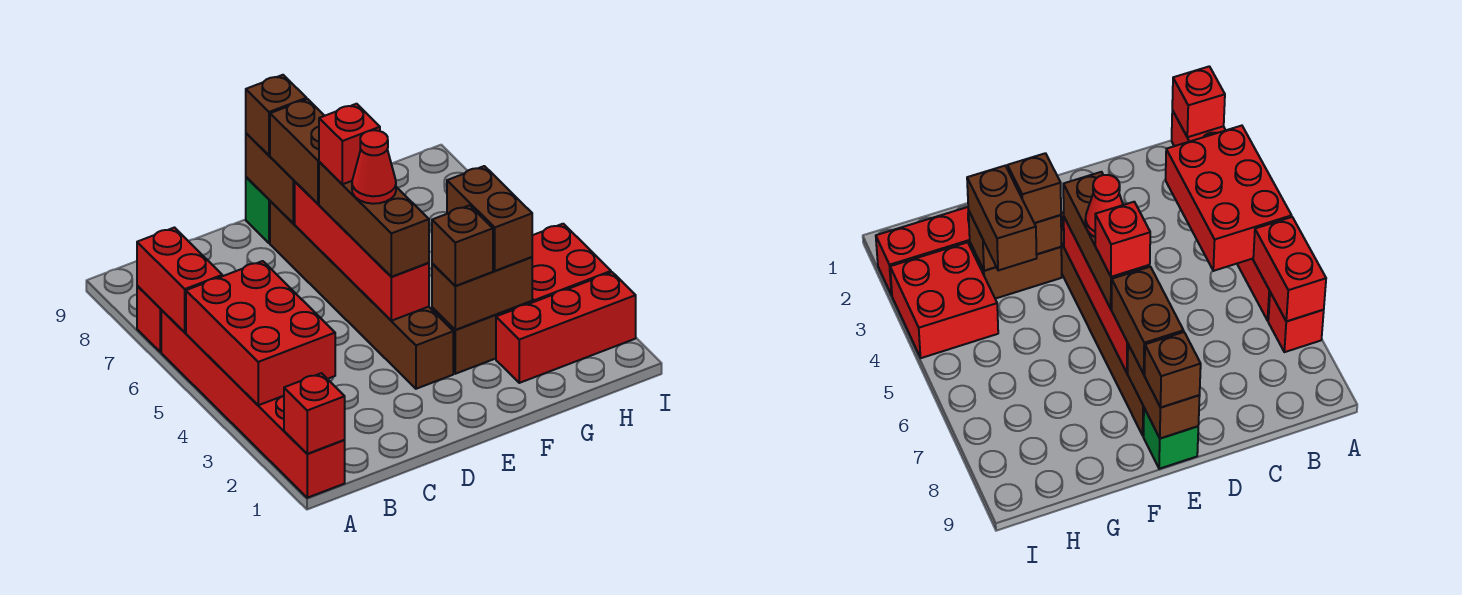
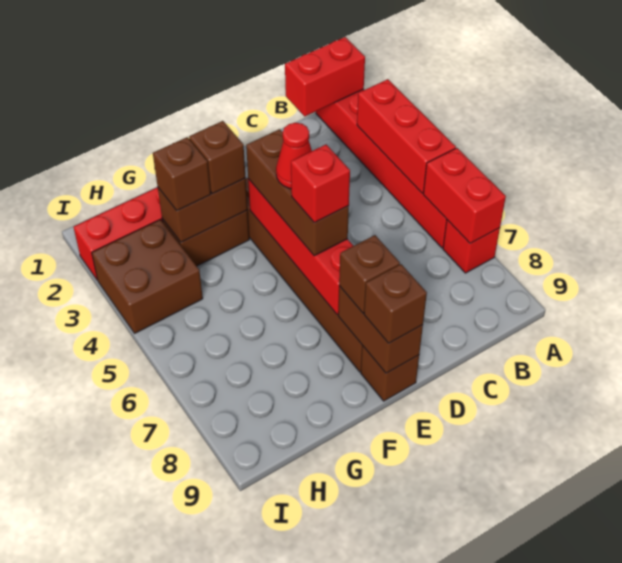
red 1x1 brick [284,373,345,454] -> red 1x2 brick [285,37,365,116]
red 2x3 brick [186,261,335,405] -> red 1x3 brick [357,79,456,193]
brown 1x2 brick [270,99,324,204] -> brown 1x1 brick [339,235,400,313]
green 1x1 brick [246,177,270,243] -> brown 1x1 brick [361,346,419,401]
brown 1x2 brick [447,166,532,271] -> brown 1x1 brick [153,137,211,211]
red 2x2 brick [532,224,611,302] -> brown 2x2 brick [92,220,203,333]

